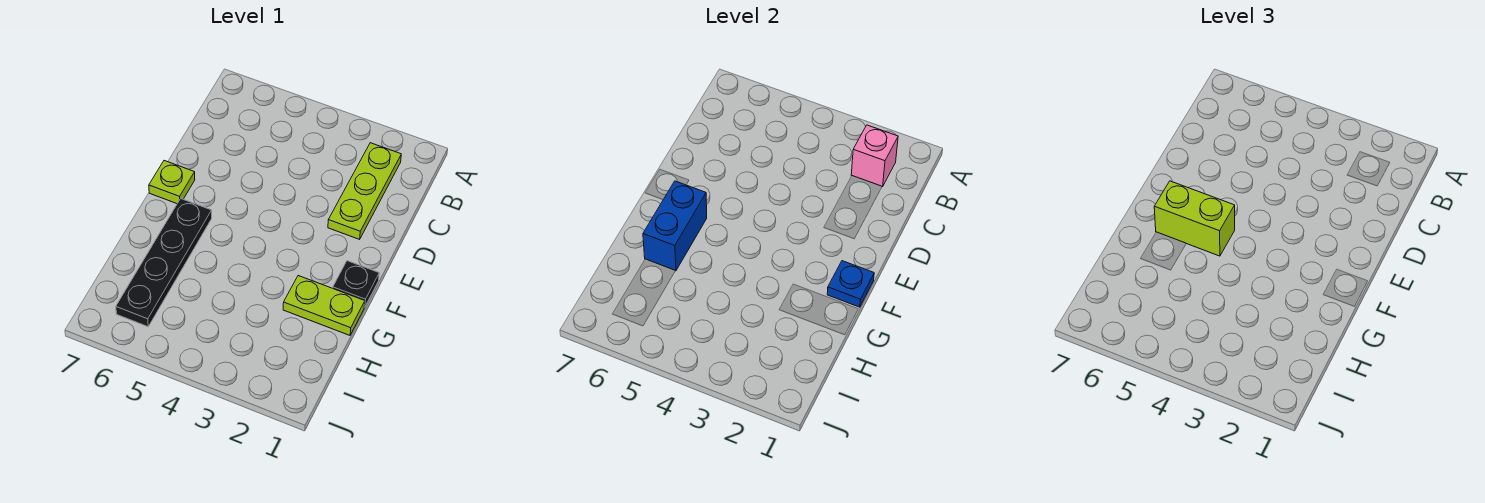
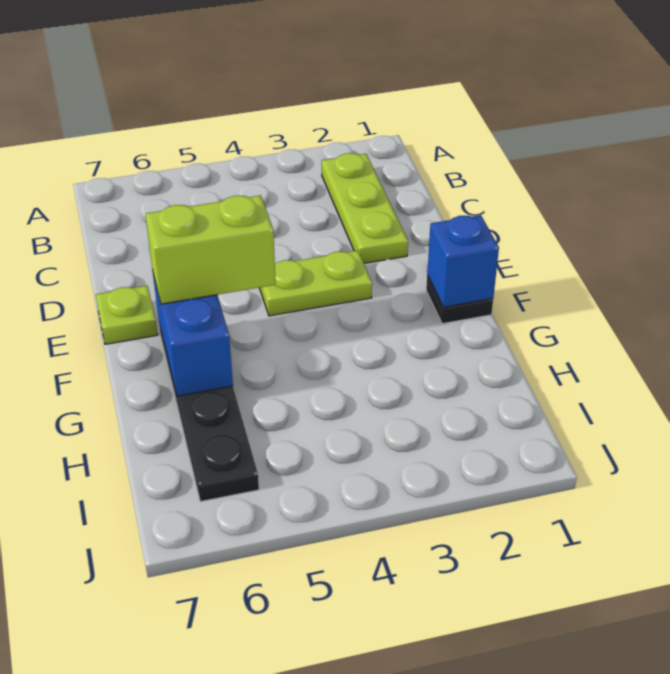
pink 1x1 brick [851,125,898,187] -> none
blue 1x1 plate [827,261,874,307] -> blue 1x1 brick [427,215,499,307]
lime 1x2 plate [283,276,365,335] -> lime 1x2 plate moved to [260,251,372,316]

